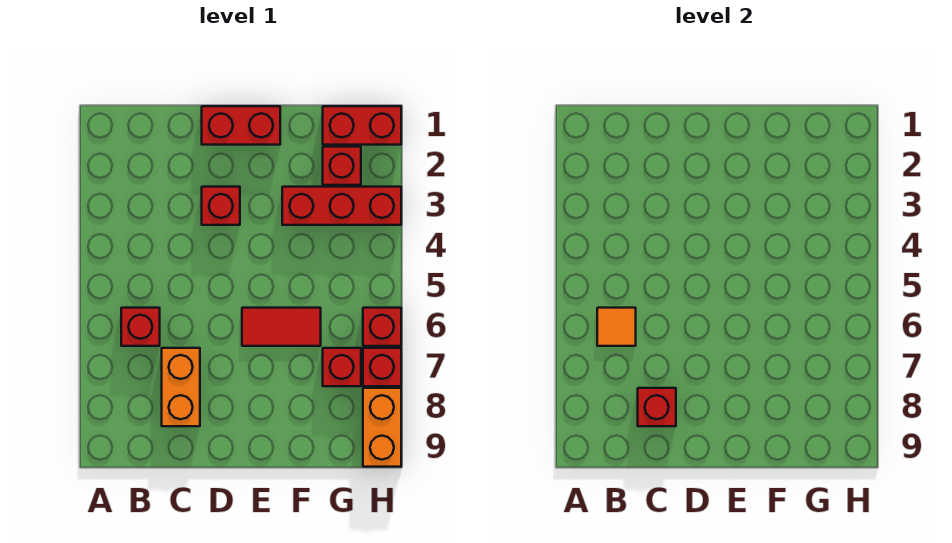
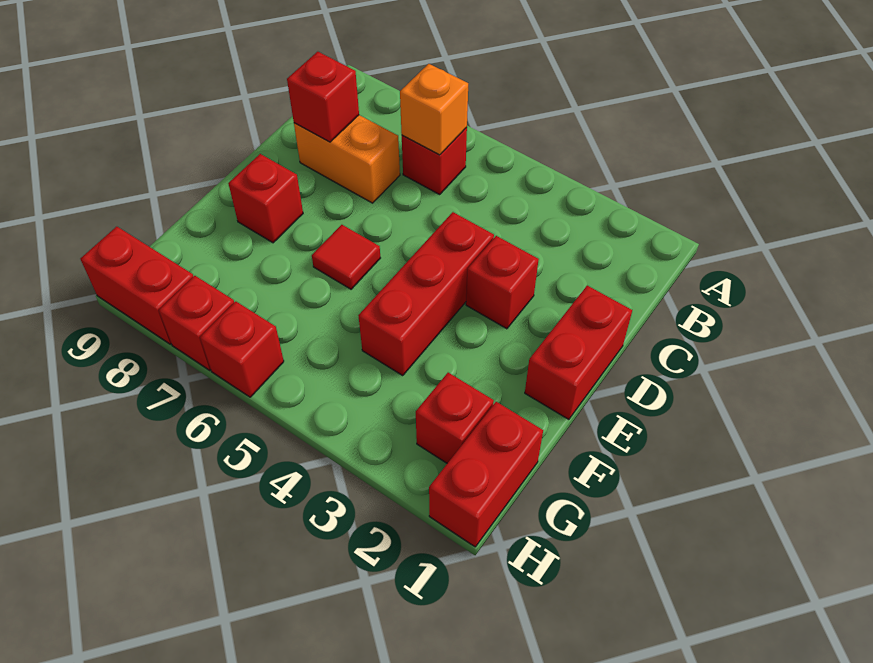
orange 1x1 tile [597,308,636,346] -> orange 1x1 brick [400,64,468,155]
red 1x2 tile [242,308,321,346] -> red 1x1 tile [312,225,380,289]
red 1x3 brick [282,187,401,225] -> red 1x3 brick moved to [358,212,494,375]
red 1x1 brick [323,348,361,386] -> red 1x1 brick moved to [228,154,303,243]
orange 1x2 brick [363,388,401,467] -> red 1x2 brick [80,227,193,344]

